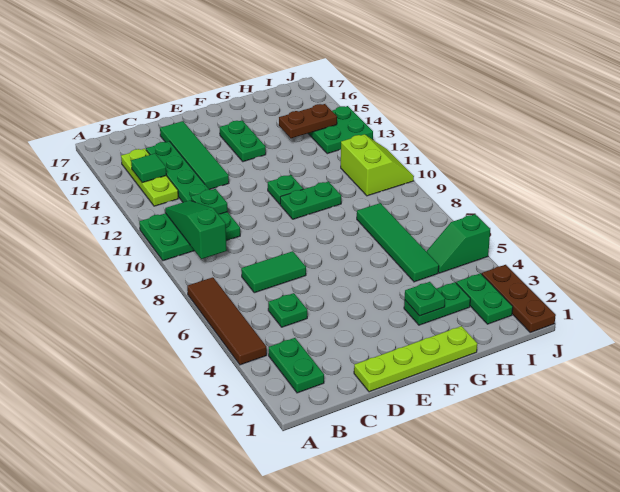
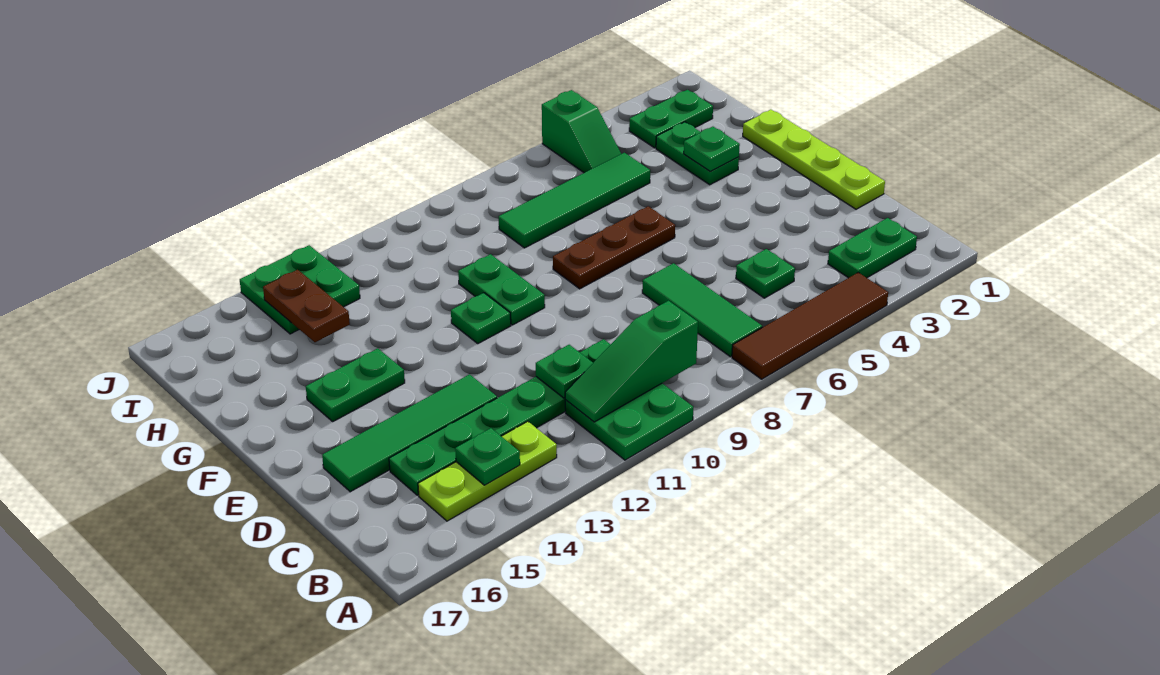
green 1x1 tile [131,154,166,183] -> green 1x1 plate [455,428,520,485]
green 1x2 tile [241,251,306,293] -> green 1x3 tile [642,263,762,357]
lime 2x2 slope [341,134,414,196] -> none
brown 1x3 plate [482,265,556,332] -> brown 1x3 plate moved to [553,206,675,289]

